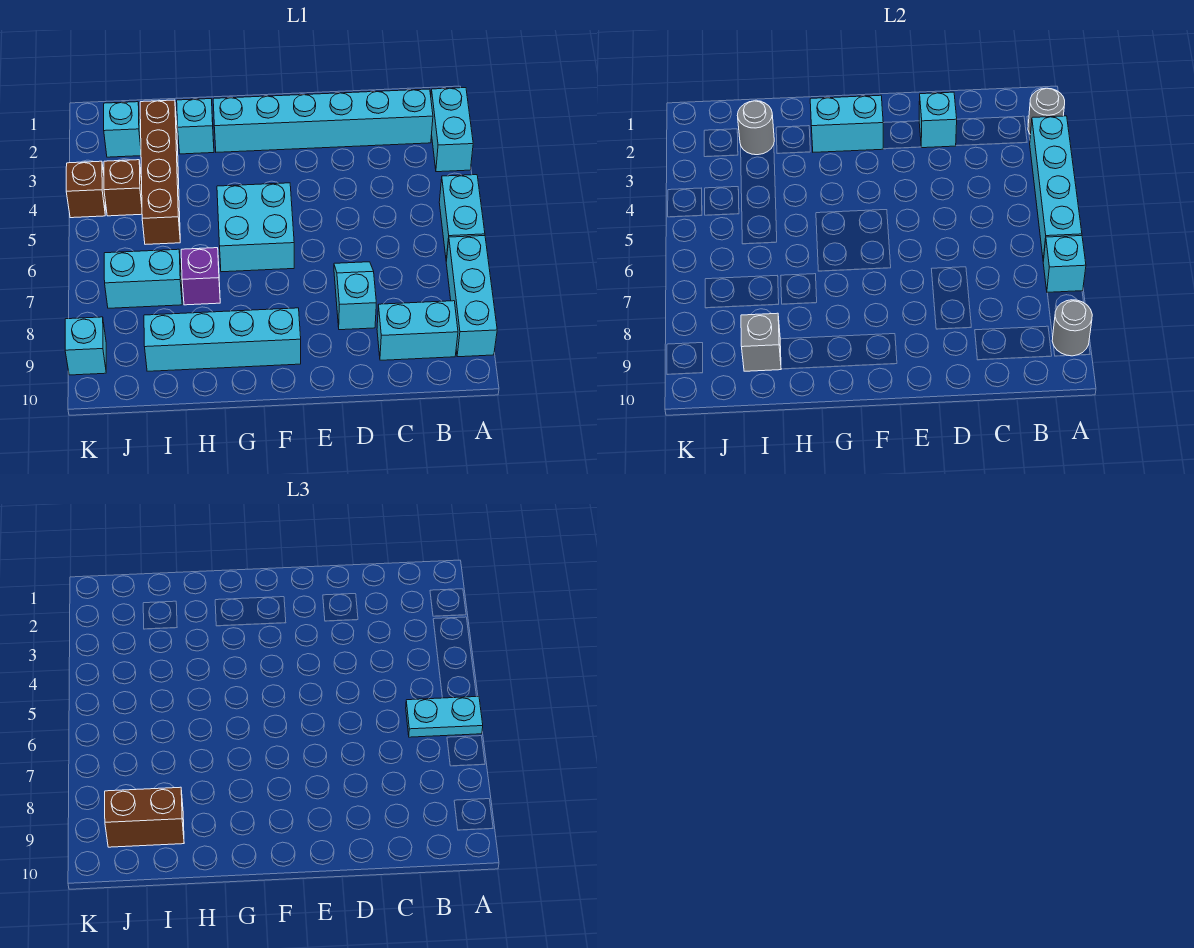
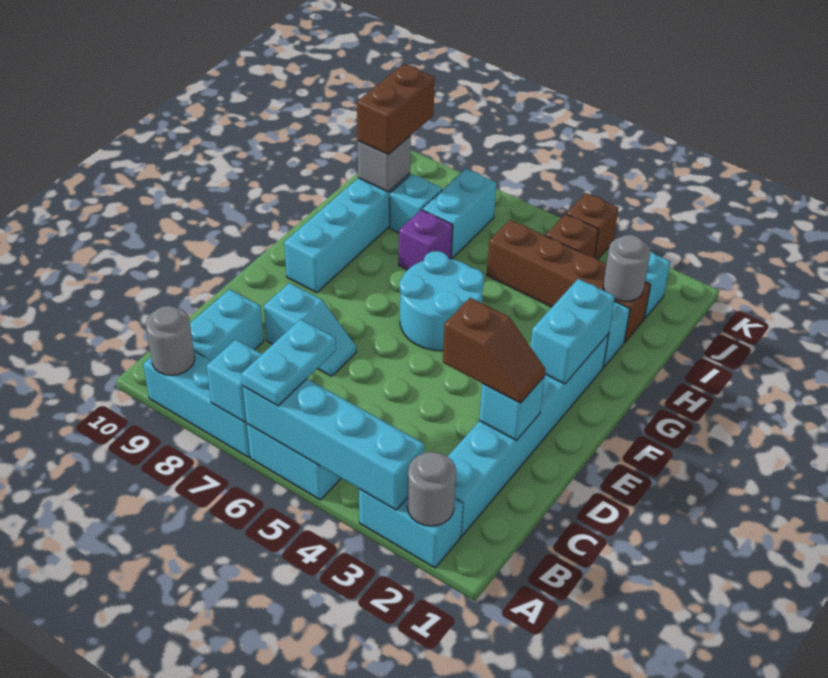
none -> brown 1x2 slope [443,298,545,403]
cyan 2x2 brick [217,183,294,272] -> cyan 2x2 round brick [400,251,484,351]
cyan 1x1 brick [65,317,106,375] -> cyan 1x1 brick moved to [390,174,442,233]

